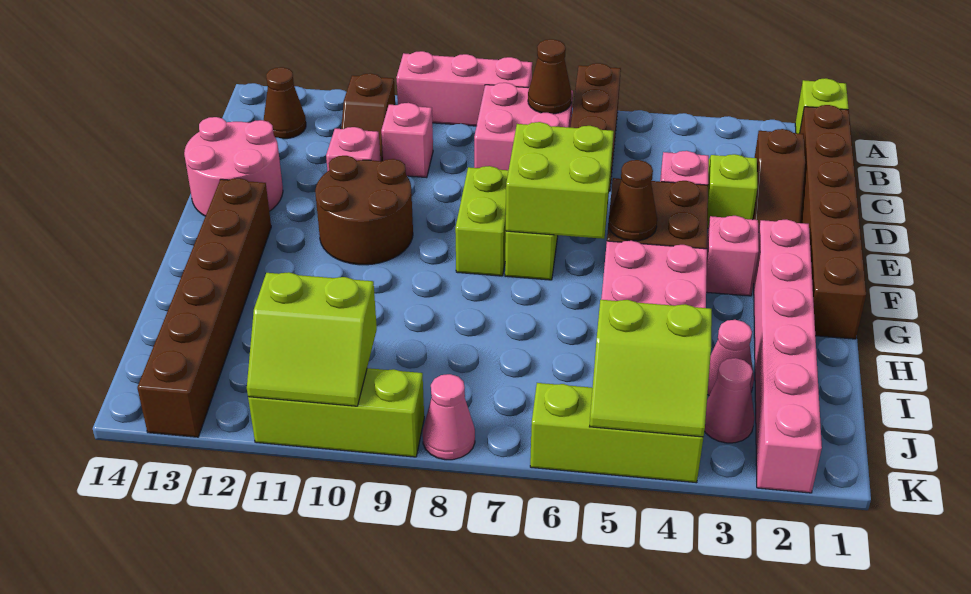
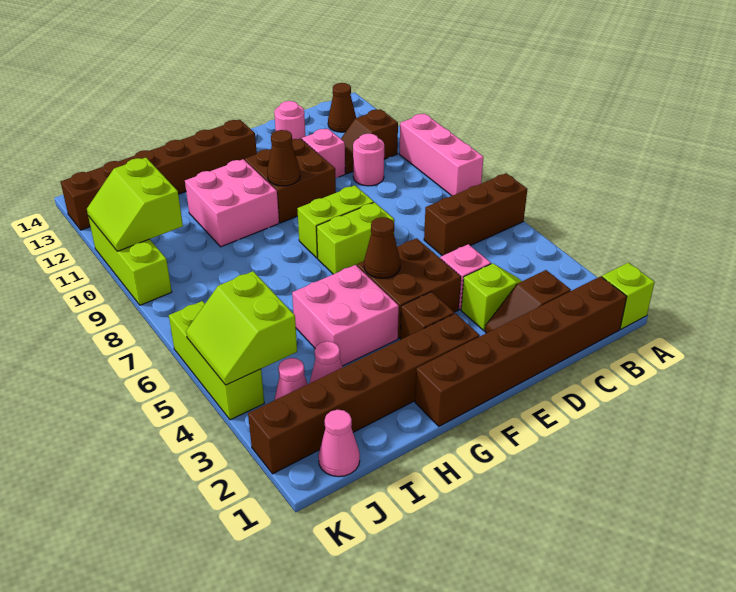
pink 2x2 brick [474,83,573,170] -> pink 2x2 brick moved to [185,159,279,247]
brown 1x1 cone [528,39,572,114] -> brown 1x1 cone moved to [267,130,300,186]
pink 1x1 brick [381,103,433,178] -> pink 1x1 round brick [353,134,384,186]
pink 2x2 round brick [184,117,283,216] -> pink 1x1 round brick [274,101,305,139]
lime 2x2 brick [506,122,614,239] -> none
brown 2x2 round brick [315,156,413,265] -> brown 2x2 brick [245,138,336,223]
pink 1x6 brick [754,219,822,493] -> brown 1x6 brick [248,314,480,474]
pink 1x1 brick [706,216,759,296] -> brown 1x1 brick [400,292,454,340]
pink 1x1 cone [423,374,475,460] -> pink 1x1 cone moved to [318,410,360,477]

